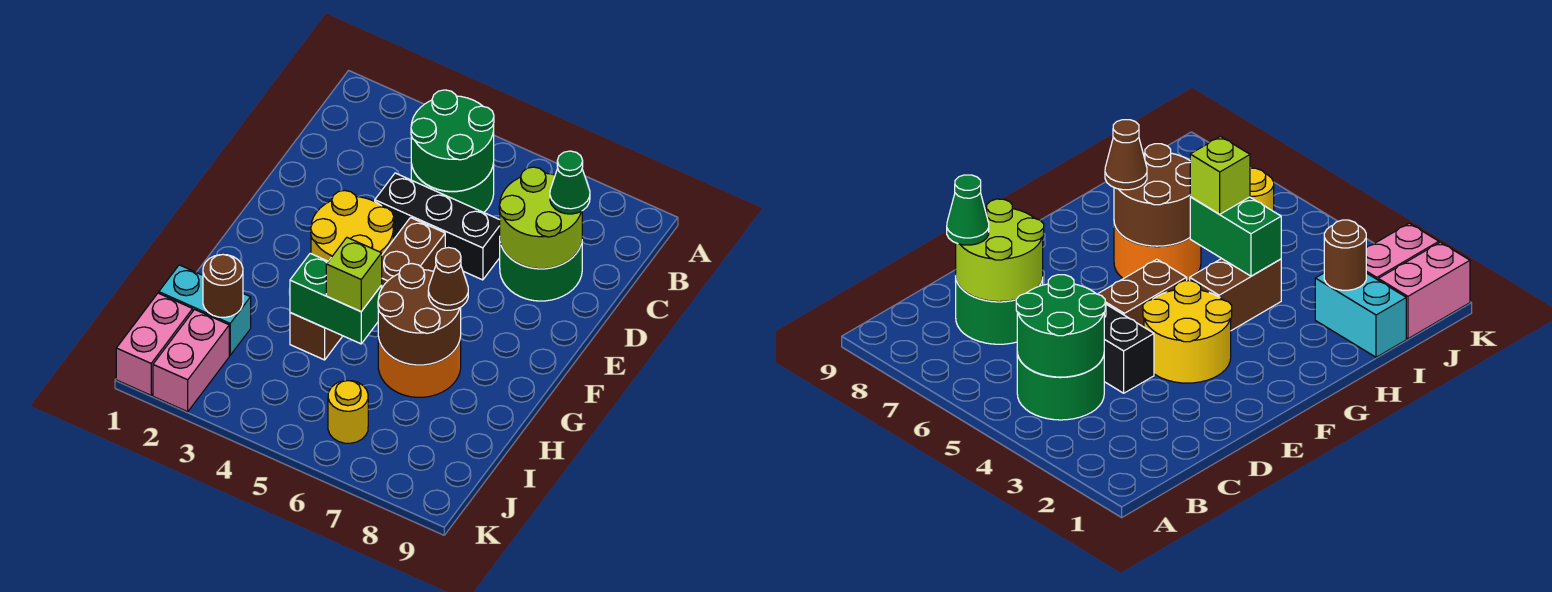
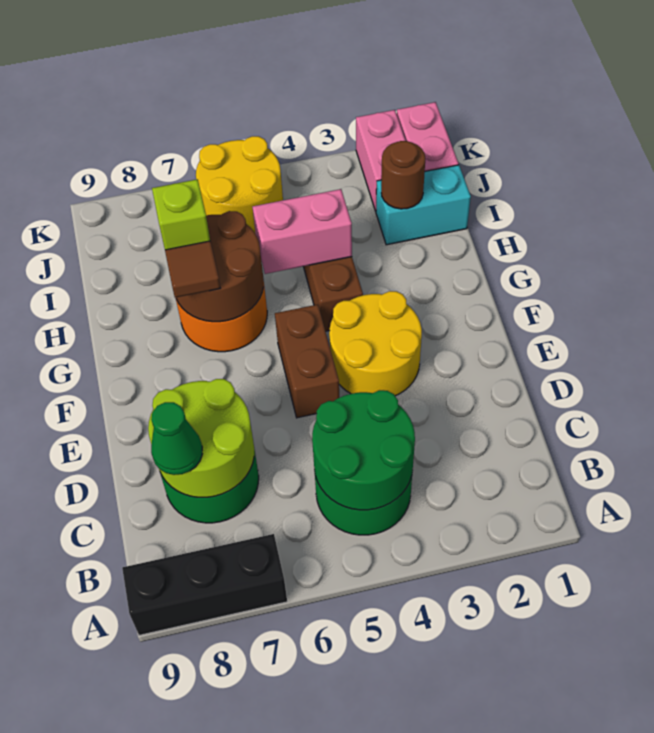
black 1x3 brick [375,173,500,280] -> black 1x3 brick moved to [122,534,287,635]
brown 1x1 cone [428,248,468,310] -> brown 1x1 tile [165,241,221,298]
green 1x2 brick [290,253,382,344] -> pink 1x2 brick [253,189,352,274]
lime 1x1 brick [326,238,382,311] -> lime 1x1 brick moved to [152,179,210,250]
yellow 1x1 round brick [328,381,368,443] -> yellow 2x2 round brick [196,136,283,234]

